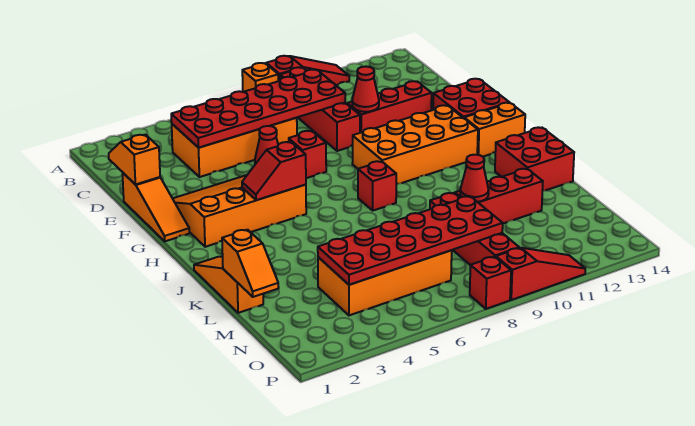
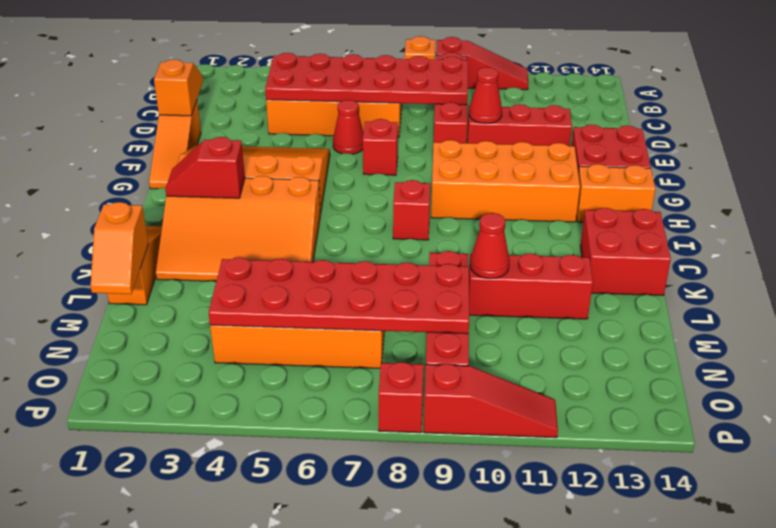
red 1x2 slope [242,142,306,200] -> red 1x2 slope moved to [165,137,245,198]
none -> orange 3x4 slope [156,176,320,281]

